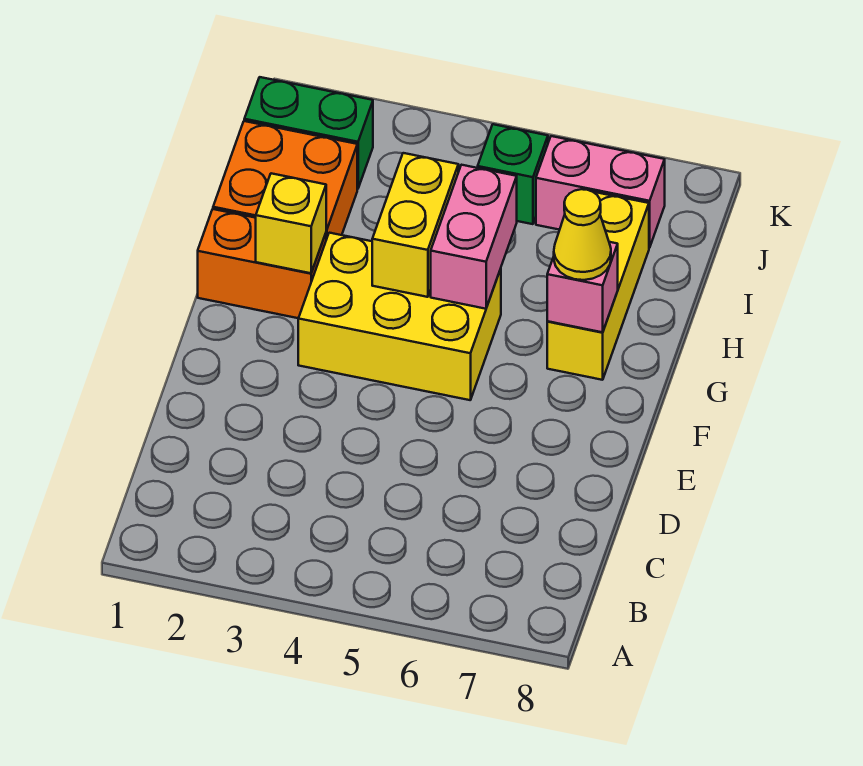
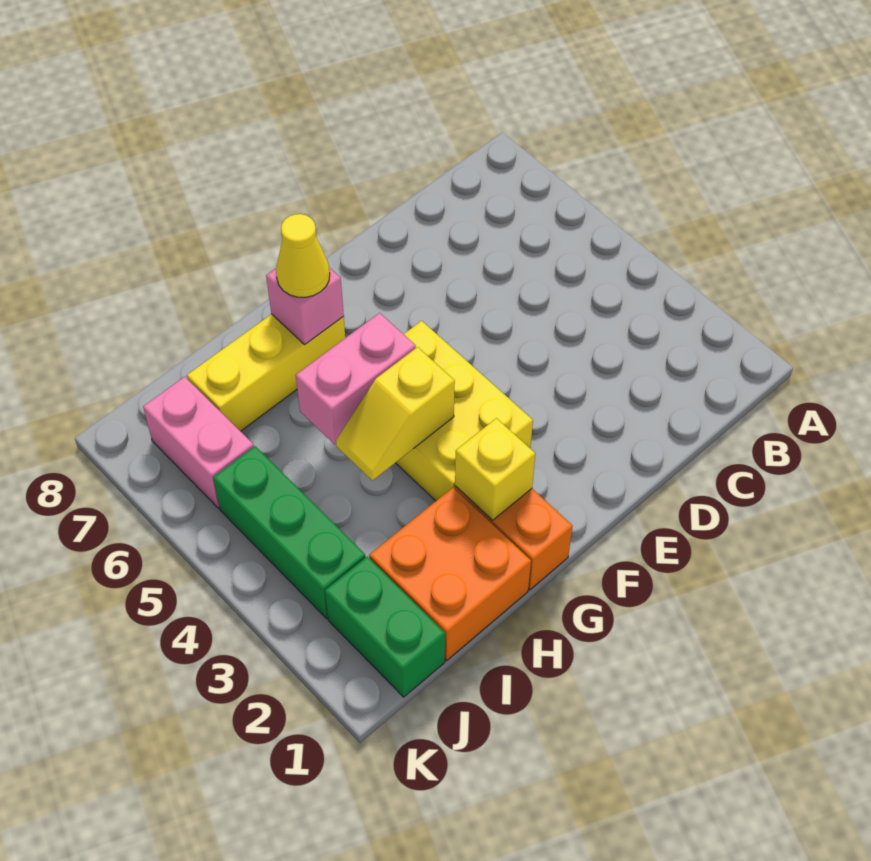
yellow 1x2 brick [372,153,458,297] -> yellow 1x2 slope [336,347,455,480]
green 1x1 brick [478,124,548,224] -> green 1x3 brick [213,446,366,619]

